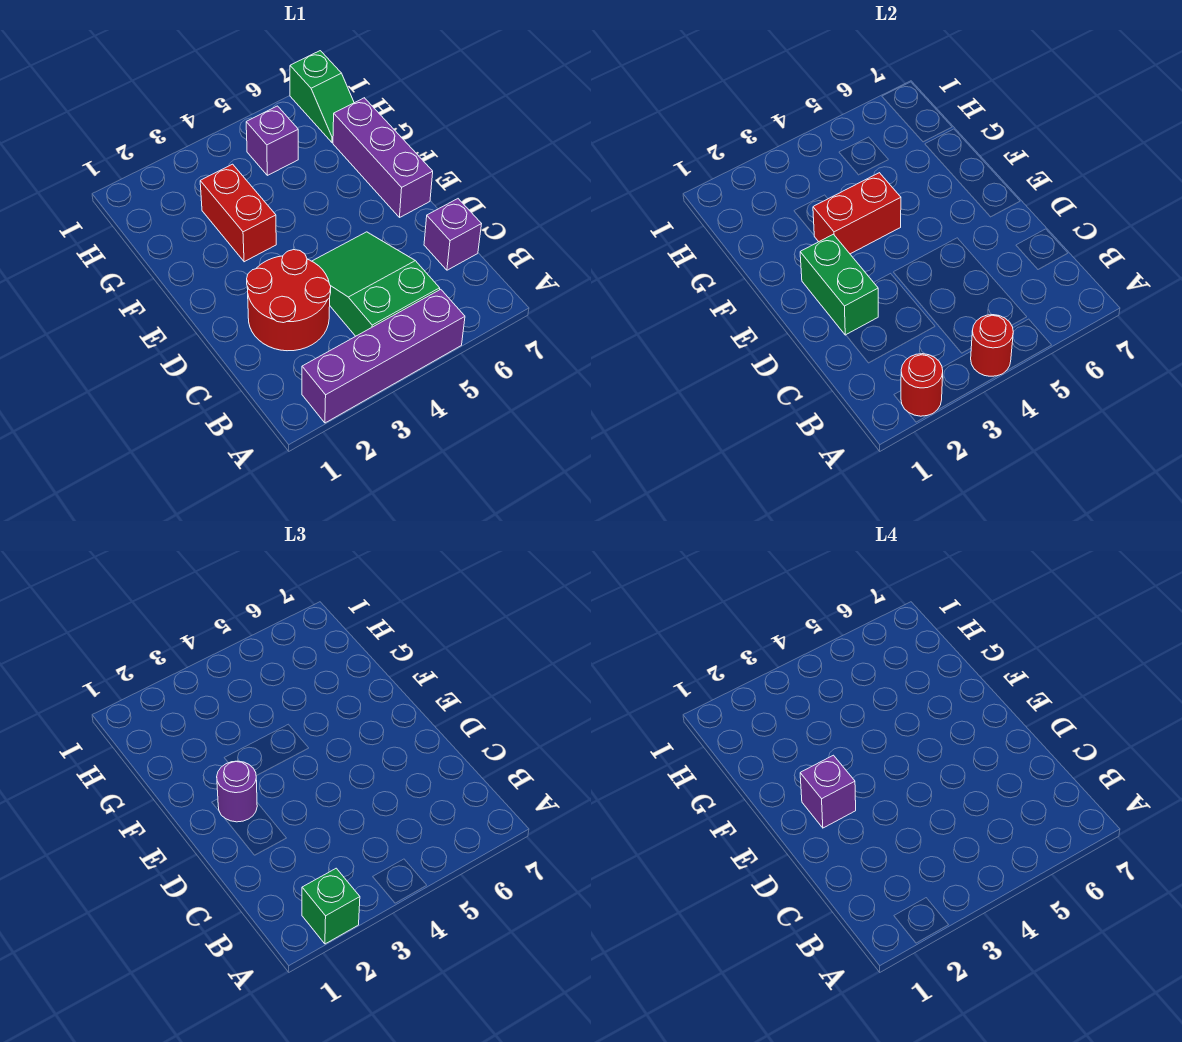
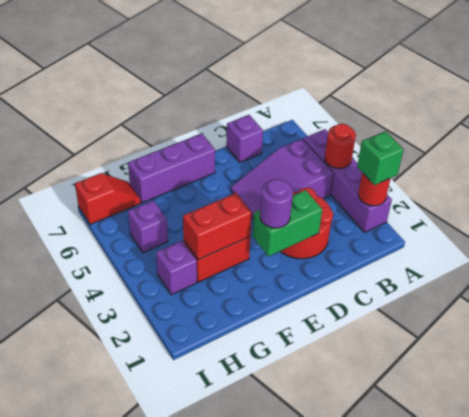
green 2x3 slope [312,232,440,336] -> purple 2x3 slope [231,139,334,219]
purple 1x1 brick [800,755,856,828] -> purple 1x1 brick moved to [156,241,197,295]
red 1x2 brick [813,173,901,254] -> red 1x2 brick turned to [183,193,252,260]
green 1x2 slope [290,51,354,142] -> red 1x2 slope [75,173,141,224]

